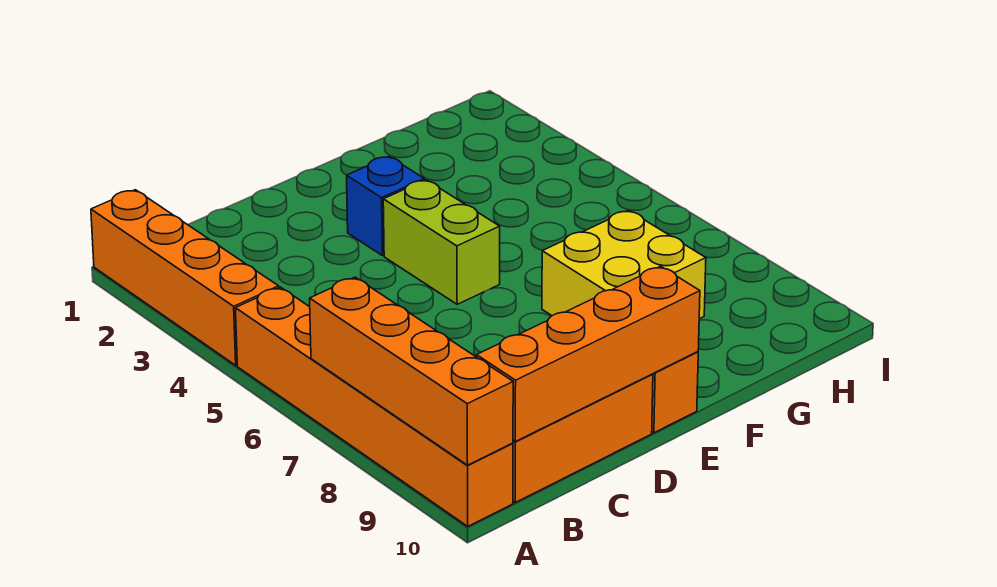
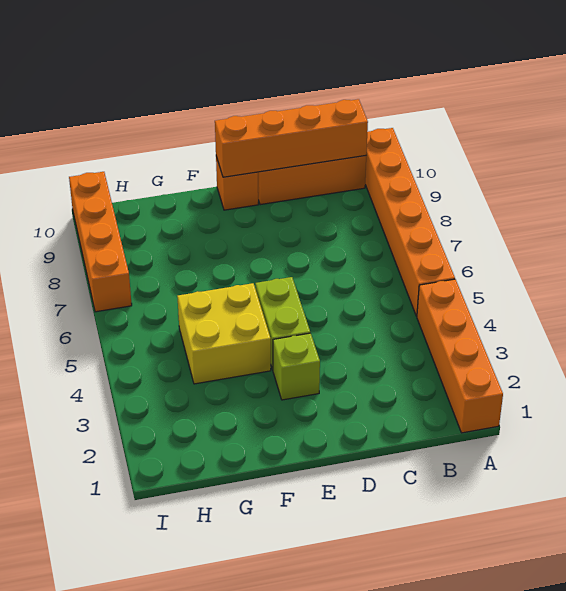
orange 1x4 brick [310,277,513,465] -> orange 1x4 brick moved to [69,172,132,312]
blue 1x1 brick [347,157,424,256] -> lime 1x1 brick [273,333,320,400]
yellow 2x2 brick [542,210,706,319] -> yellow 2x2 brick moved to [177,283,271,384]

